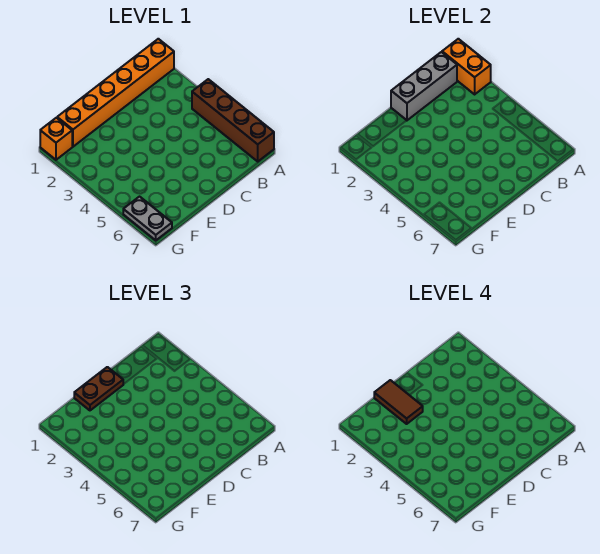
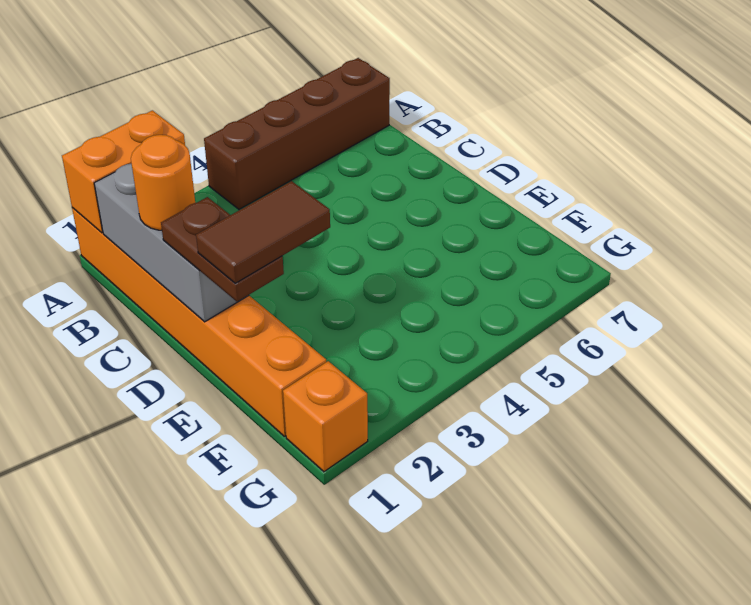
none -> orange 1x1 round brick [131,135,195,230]
grey 1x2 plate [123,197,172,240] -> none

